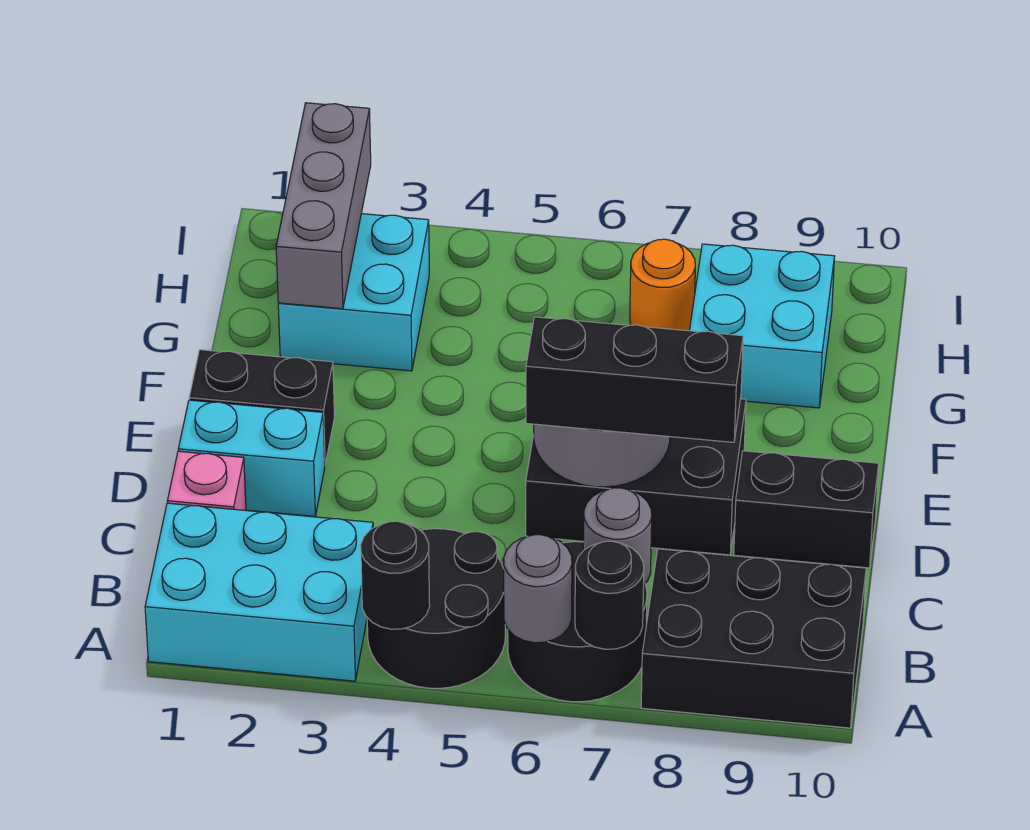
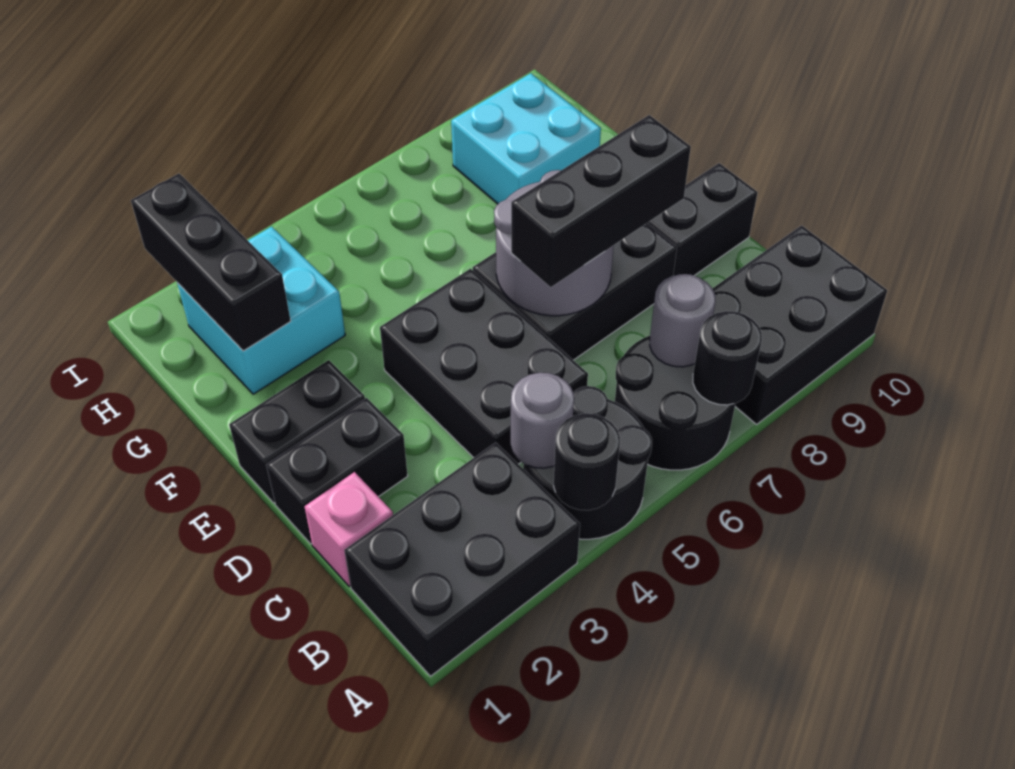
cyan 2x3 brick [145,503,373,681] -> black 2x3 brick [344,442,580,676]
grey 1x1 round brick [504,535,572,643] -> grey 1x1 round brick moved to [511,373,574,468]
none -> black 2x3 brick [380,269,588,464]
cyan 1x2 brick [178,400,325,516] -> black 1x2 brick [266,398,408,544]
grey 1x3 brick [276,103,371,309] -> black 1x3 brick [131,174,291,351]
orange 1x1 round brick [630,239,695,331] -> none

